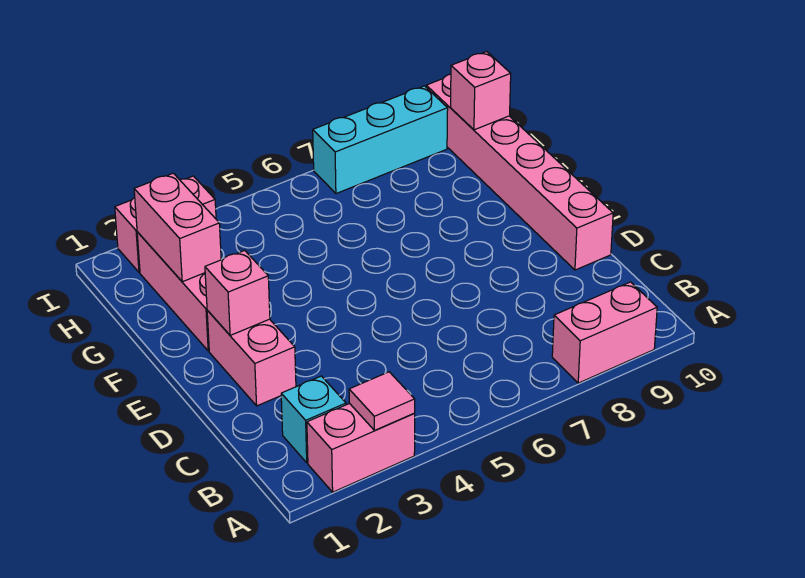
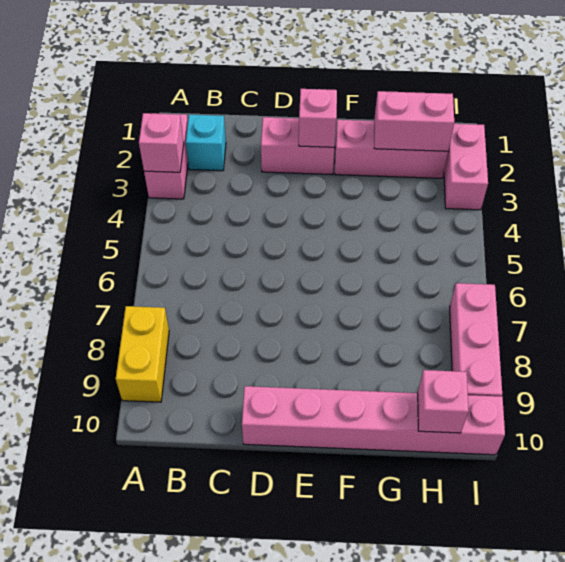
pink 1x1 tile [349,372,415,430] -> pink 1x1 brick [139,113,184,172]
pink 1x2 brick [552,282,657,383] -> yellow 1x2 brick [116,306,169,402]
cyan 1x3 brick [313,86,448,194] -> pink 1x3 brick [450,283,502,396]

